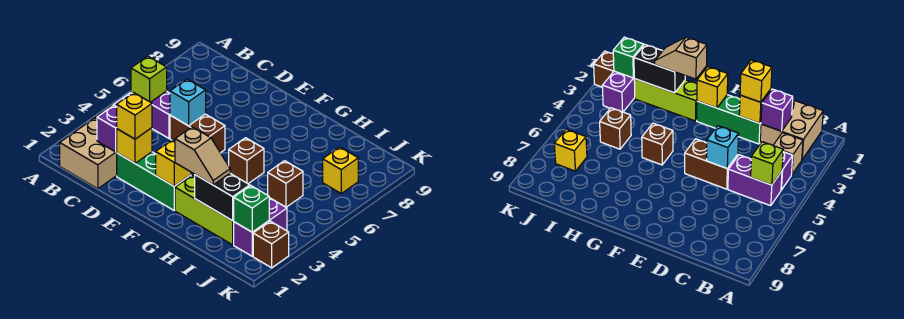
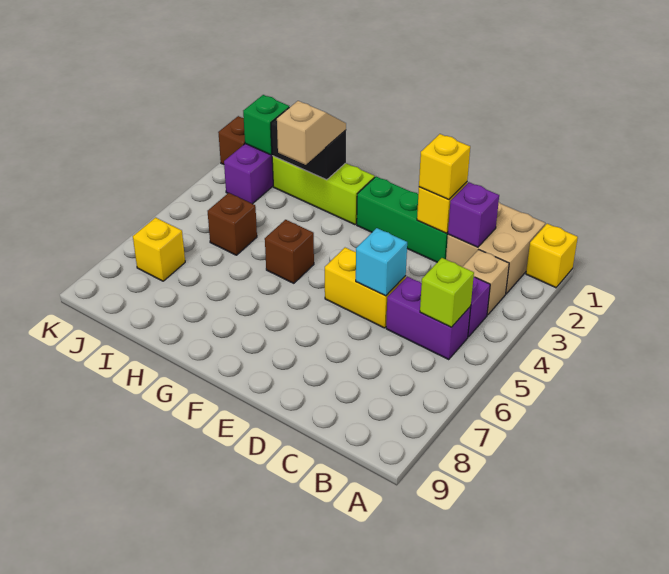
brown 1x2 brick [170,114,225,153] -> yellow 1x2 brick [325,248,406,328]
yellow 1x1 brick [156,140,191,186] -> yellow 1x1 brick moved to [526,224,578,288]
tan 1x2 slope [175,127,230,185] -> tan 1x2 slope turned to [277,101,346,165]

